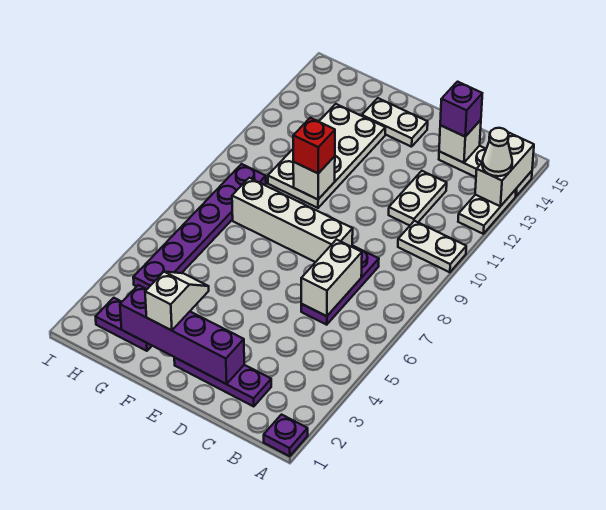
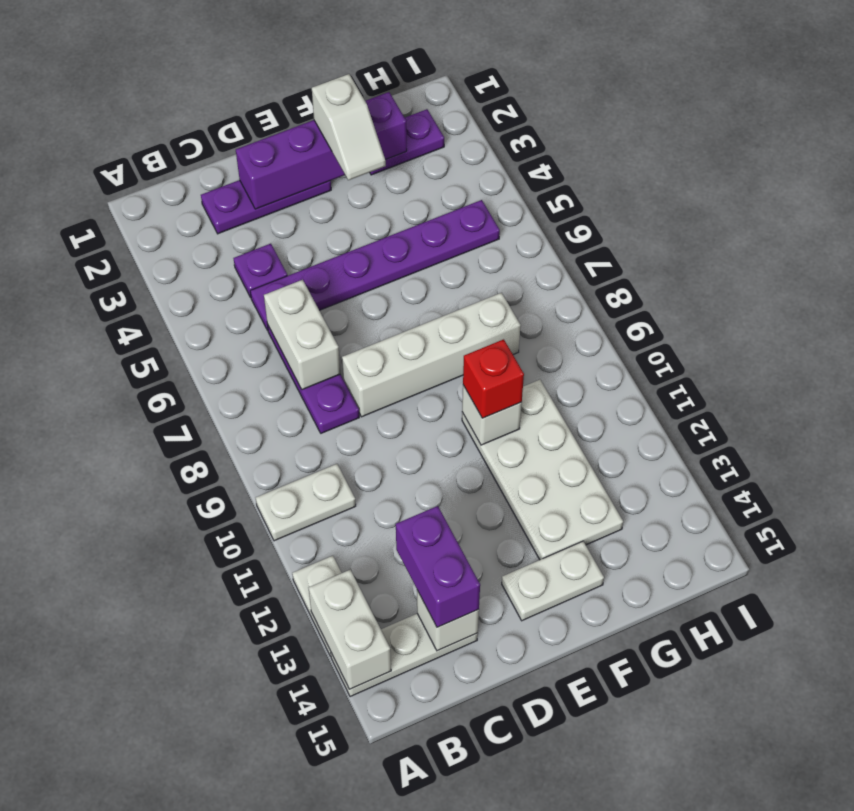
purple 1x1 plate [264,415,308,456] -> purple 1x1 plate moved to [234,244,287,298]
white 1x1 cone [482,128,512,176] -> none
white 1x2 plate [389,171,447,225] -> none
purple 1x1 brick [440,82,482,137] -> purple 1x2 brick [396,506,480,627]
purple 1x6 plate [133,164,266,289] -> purple 1x6 plate turned to [250,200,500,330]

